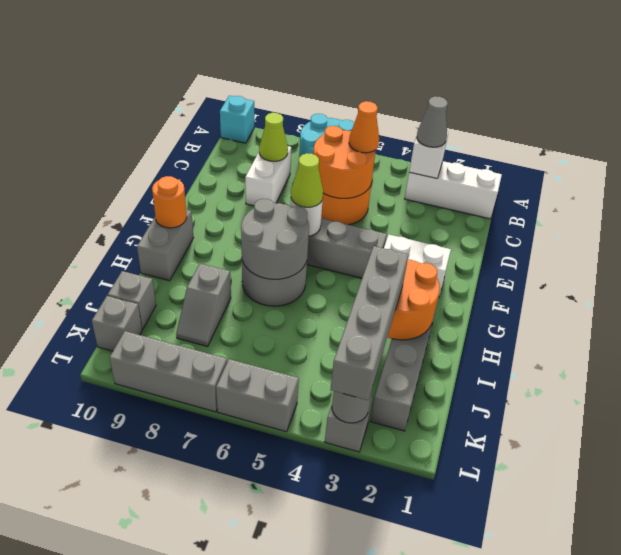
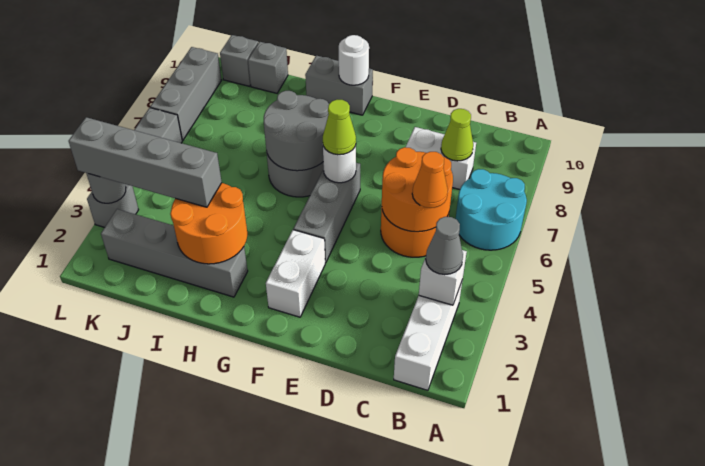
cyan 1x1 brick [220,96,254,143] -> none
orange 1x1 round brick [152,176,187,228] -> white 1x1 round brick [339,35,369,85]
grey 1x2 slope [176,264,231,347] -> none

